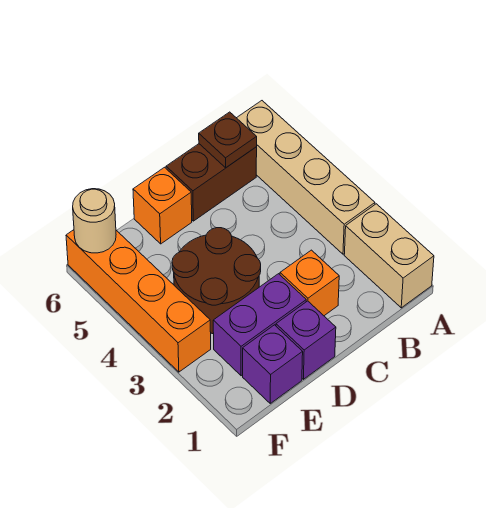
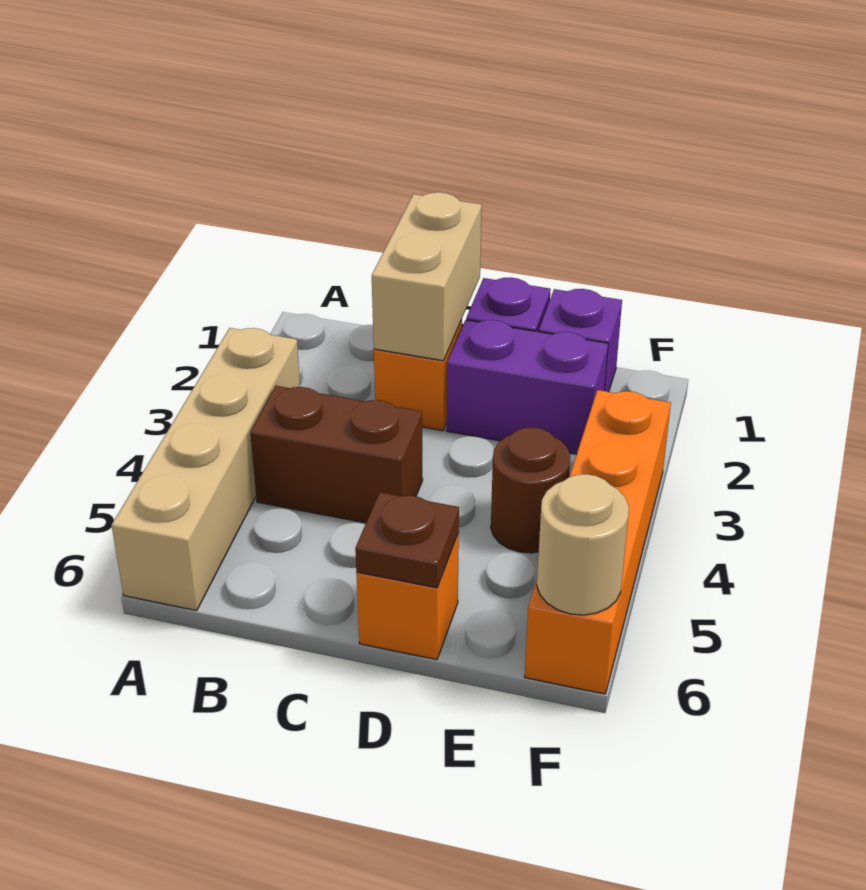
tan 1x2 brick [344,204,434,308] -> tan 1x2 brick moved to [372,192,482,361]
brown 1x2 brick [166,144,257,221] -> brown 1x2 brick moved to [250,386,423,523]
brown 1x1 plate [199,112,257,168] -> brown 1x1 plate moved to [355,492,459,588]
brown 2x2 round brick [172,228,261,334] -> brown 1x1 round brick [491,427,570,553]

